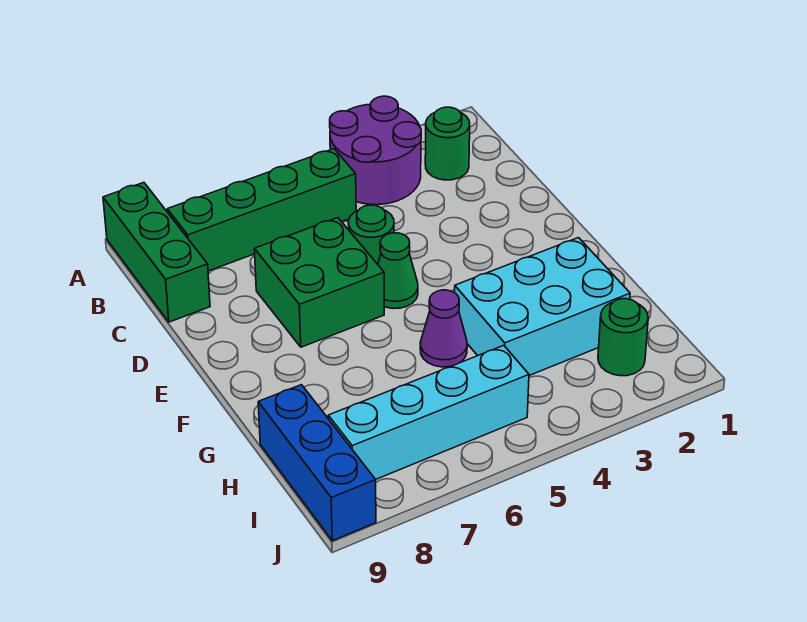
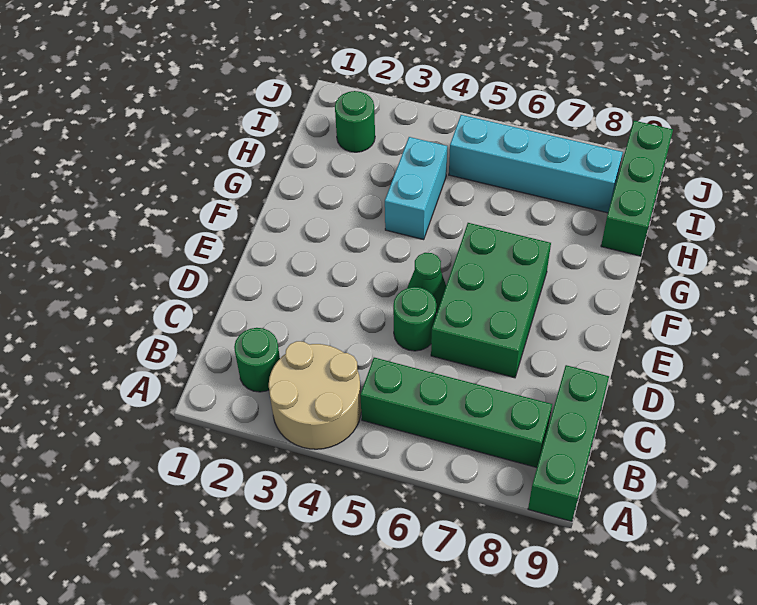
purple 2x2 round brick [330,96,421,205] -> tan 2x2 round brick [269,341,361,449]
green 2x2 brick [254,218,384,347] -> green 2x3 brick [431,223,551,378]
cyan 2x3 brick [455,238,630,375] -> cyan 1x2 brick [385,137,447,239]
purple 1x1 cone [420,290,467,367] -> none
blue 1x3 brick [258,385,376,541] -> green 1x3 brick [601,121,673,256]

